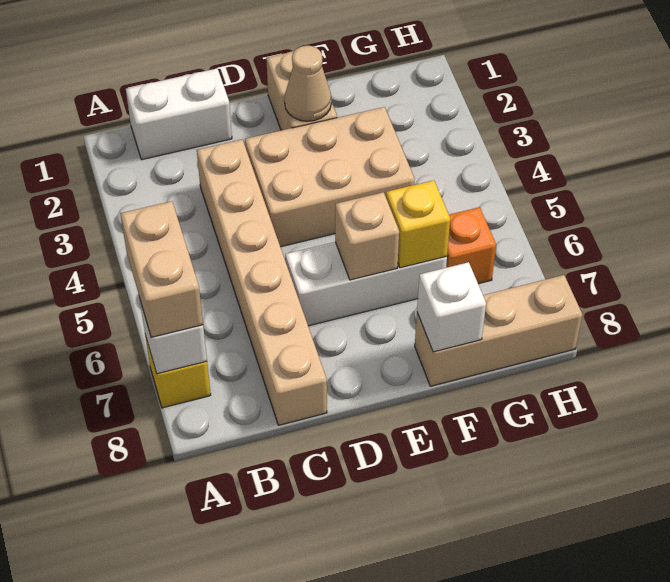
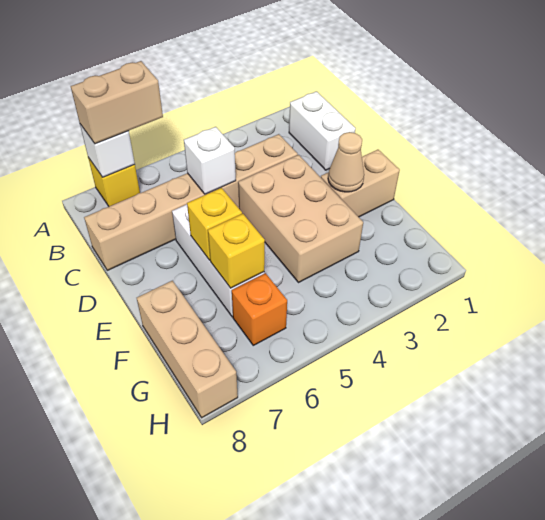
tan 1x1 brick [335,192,399,280] -> yellow 1x1 brick [187,188,242,260]
white 1x1 brick [417,262,486,352] -> white 1x1 brick moved to [184,127,236,194]

